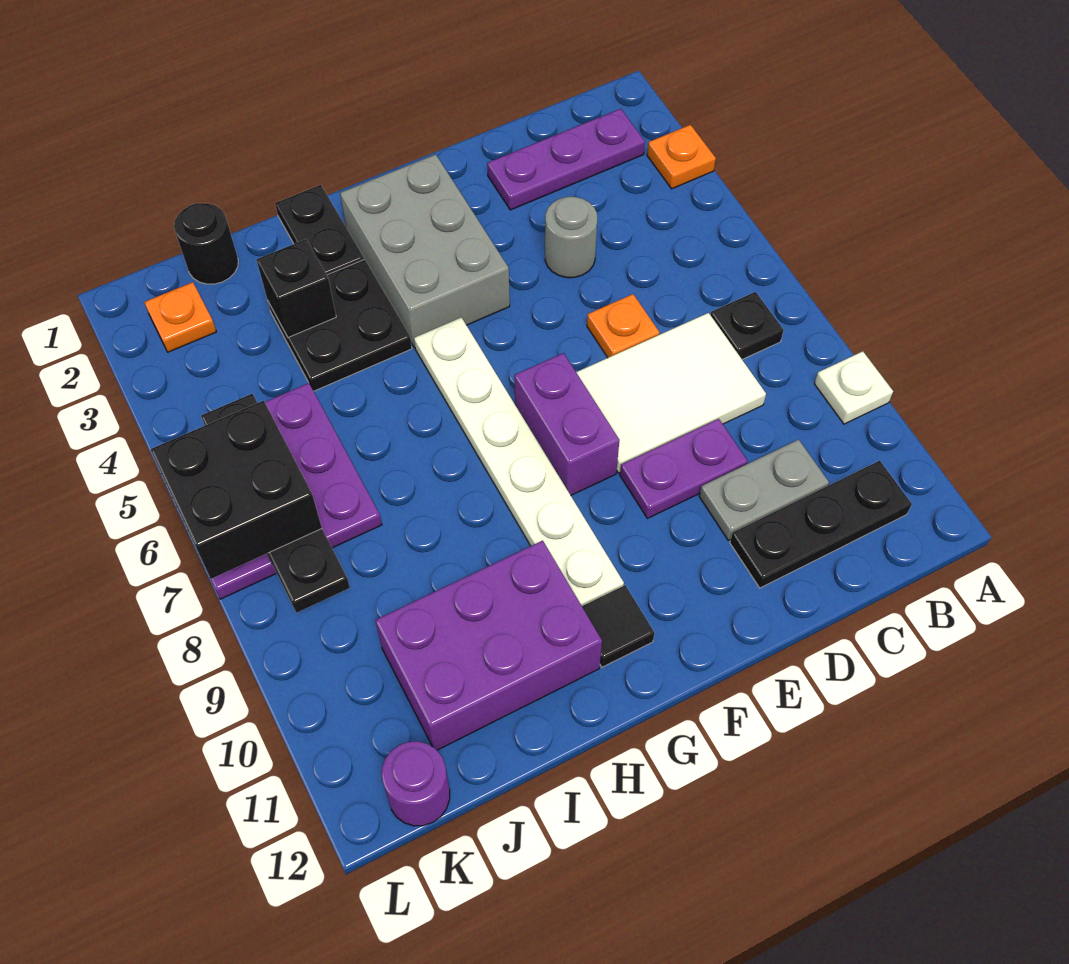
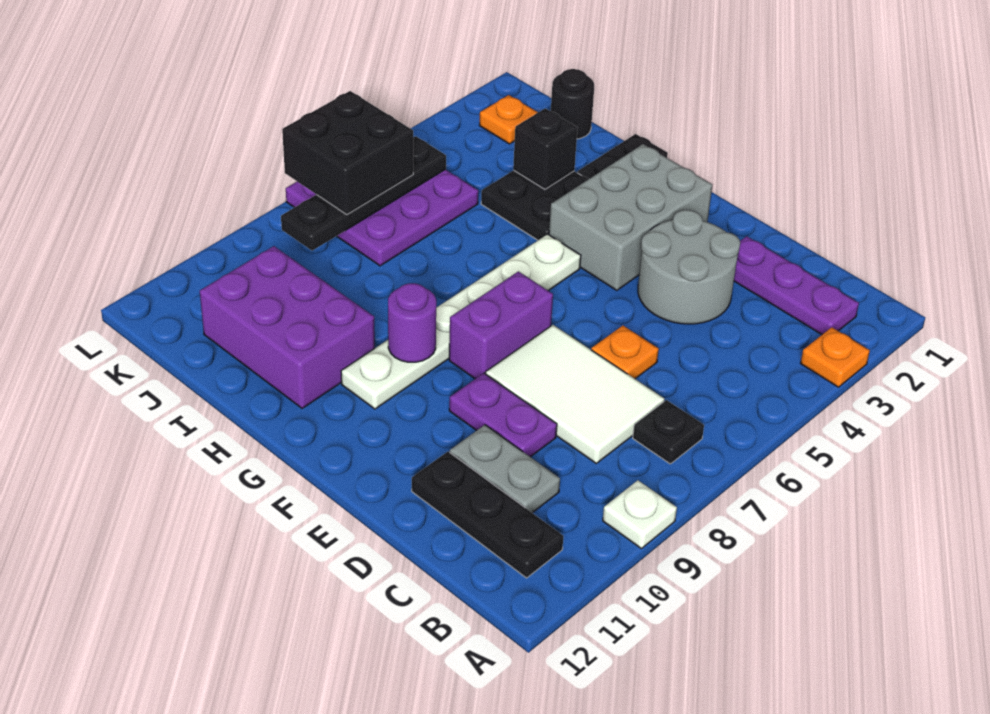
grey 1x1 round brick [545,197,597,278] -> grey 2x2 round brick [638,210,740,324]
black 1x1 tile [582,585,655,667] -> none
purple 1x1 round brick [382,742,450,826] -> purple 1x1 round brick moved to [388,283,436,362]

